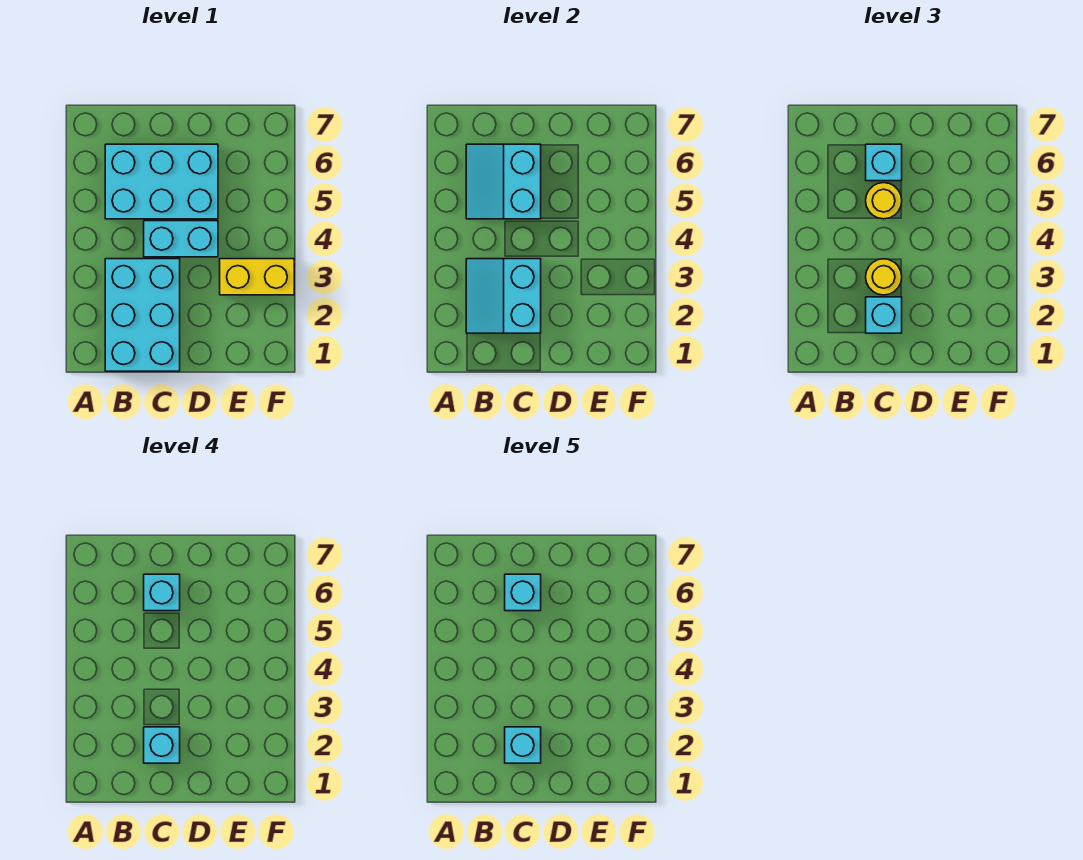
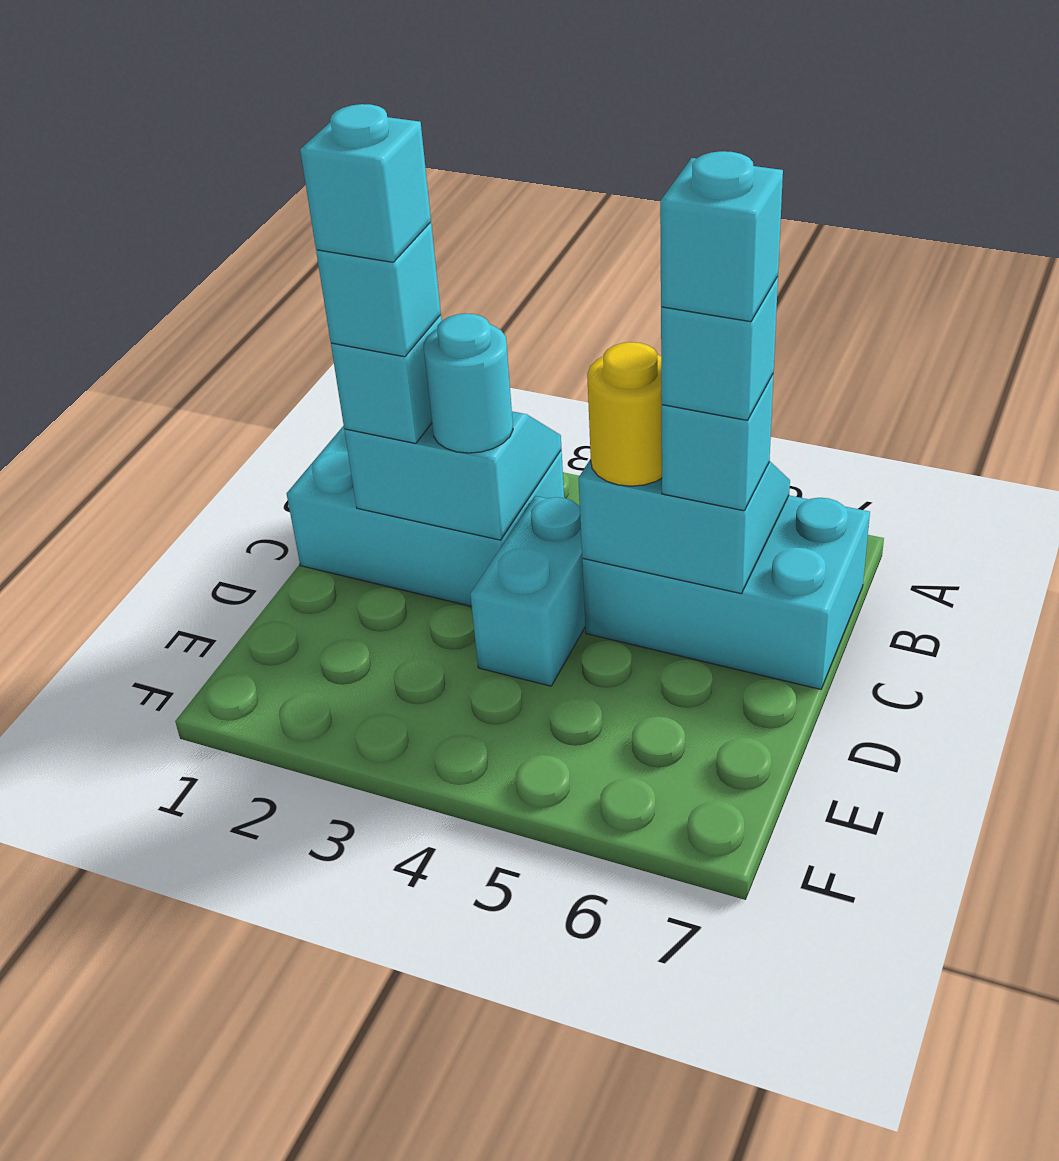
cyan 2x3 brick [105,144,218,219] -> cyan 2x3 brick turned to [582,495,870,689]
yellow 1x1 round brick [866,259,902,295] -> cyan 1x1 round brick [424,313,513,453]
yellow 1x2 brick [220,259,294,295] -> none

